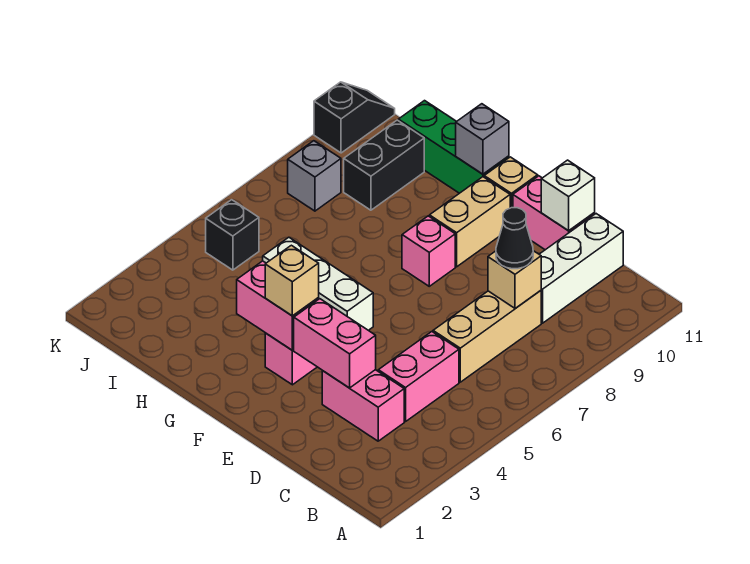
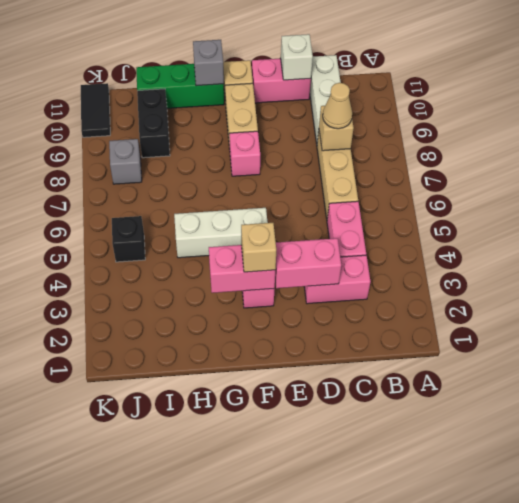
black 1x1 cone [496,208,533,269] -> tan 1x1 cone [323,83,352,129]
black 1x2 slope [314,82,395,153] -> black 1x2 tile [81,83,110,137]

